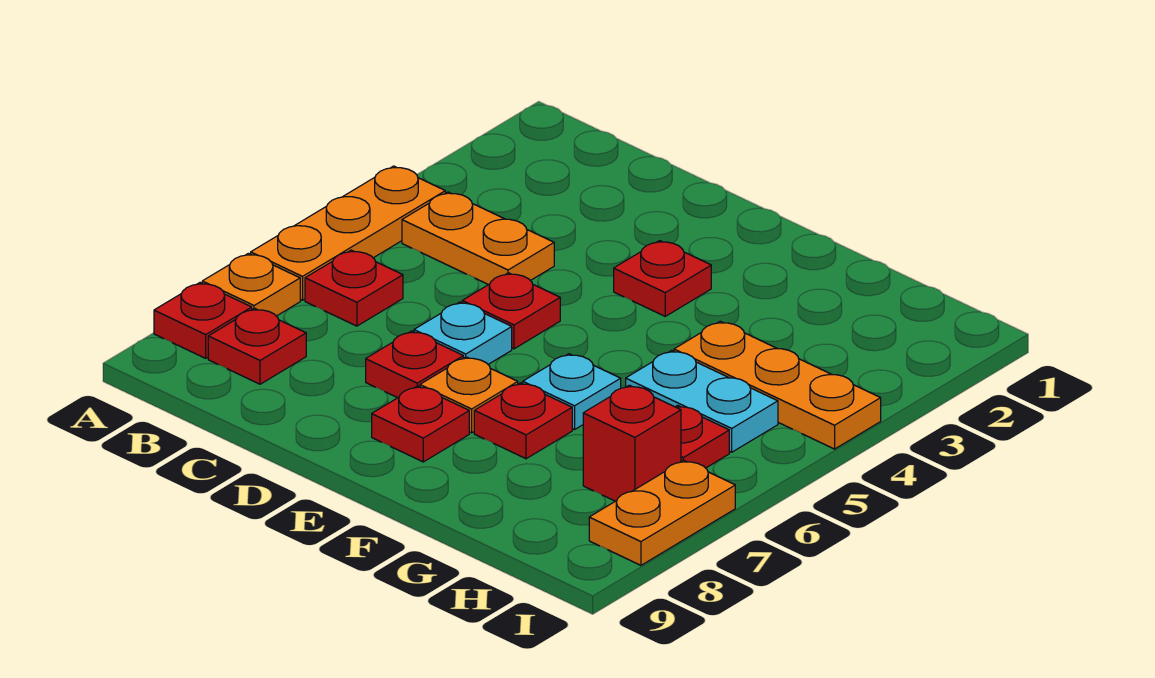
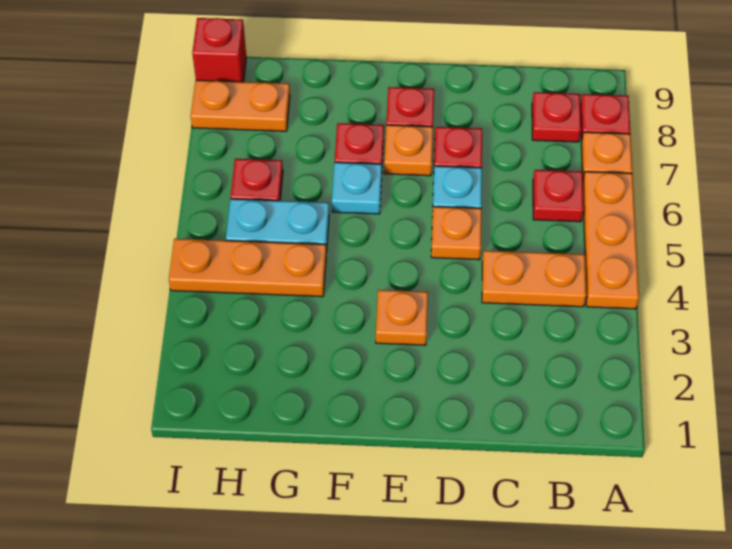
red 1x1 plate [462,273,560,349] -> orange 1x1 plate [431,207,482,260]
red 1x1 plate [614,241,711,316] -> orange 1x1 plate [376,290,428,345]
red 1x1 brick [583,385,681,501] -> red 1x1 brick moved to [192,18,246,82]
orange 1x2 plate [589,460,735,565] -> orange 1x2 plate turned to [191,80,290,131]

